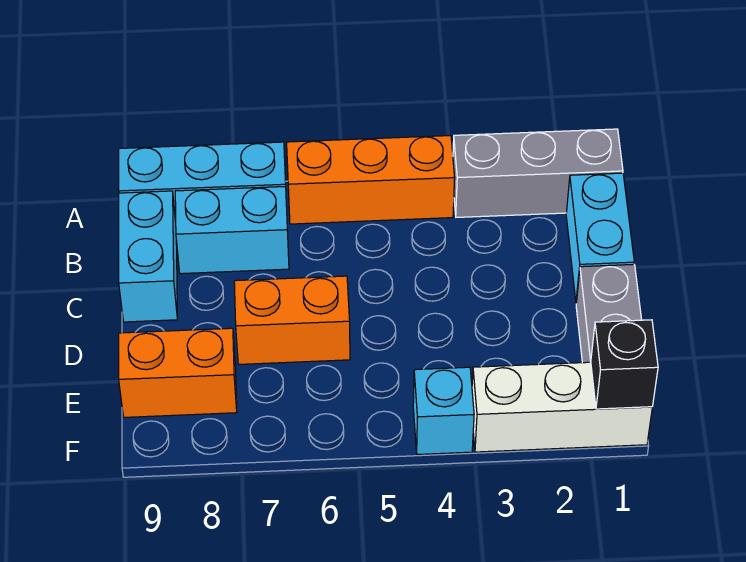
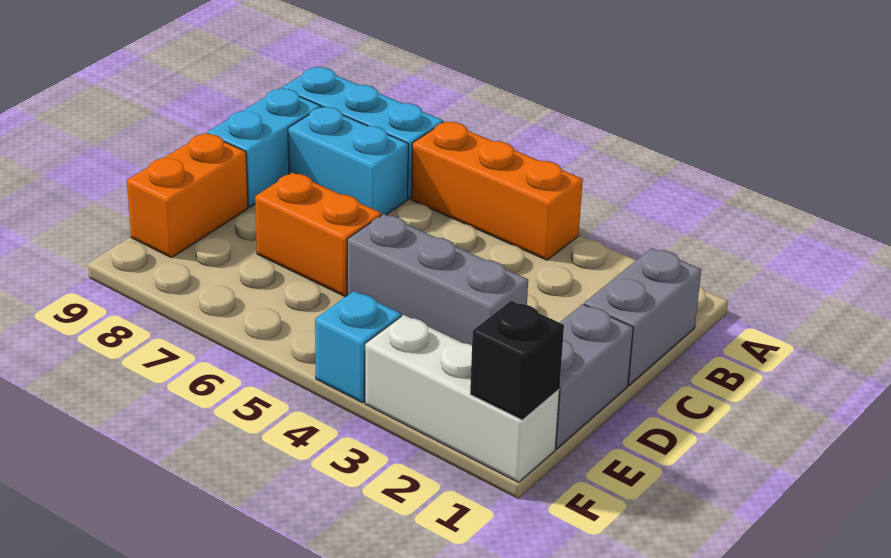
grey 1x3 brick [453,129,623,217] -> grey 1x3 brick moved to [347,214,528,345]
cyan 1x2 brick [566,173,634,303] -> grey 1x2 brick [584,248,701,385]
orange 1x2 brick [119,328,237,417] -> orange 1x2 brick turned to [127,133,248,258]

